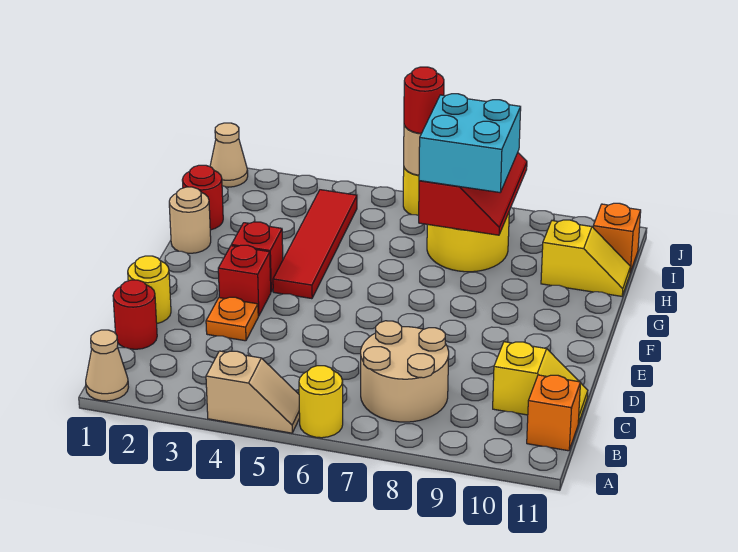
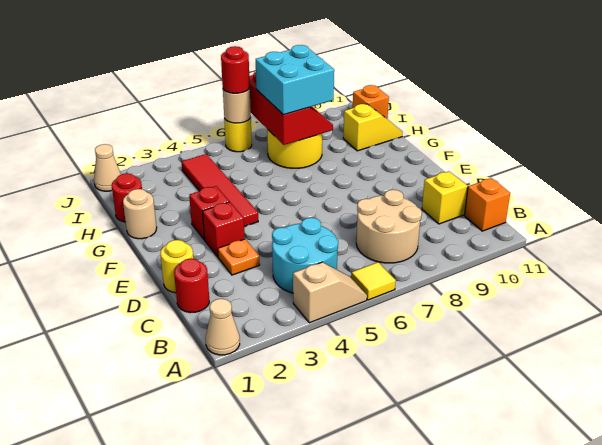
yellow 1x1 round brick [299,366,343,438] -> yellow 1x1 tile [351,262,396,300]
none -> cyan 2x2 round brick [272,218,338,293]

